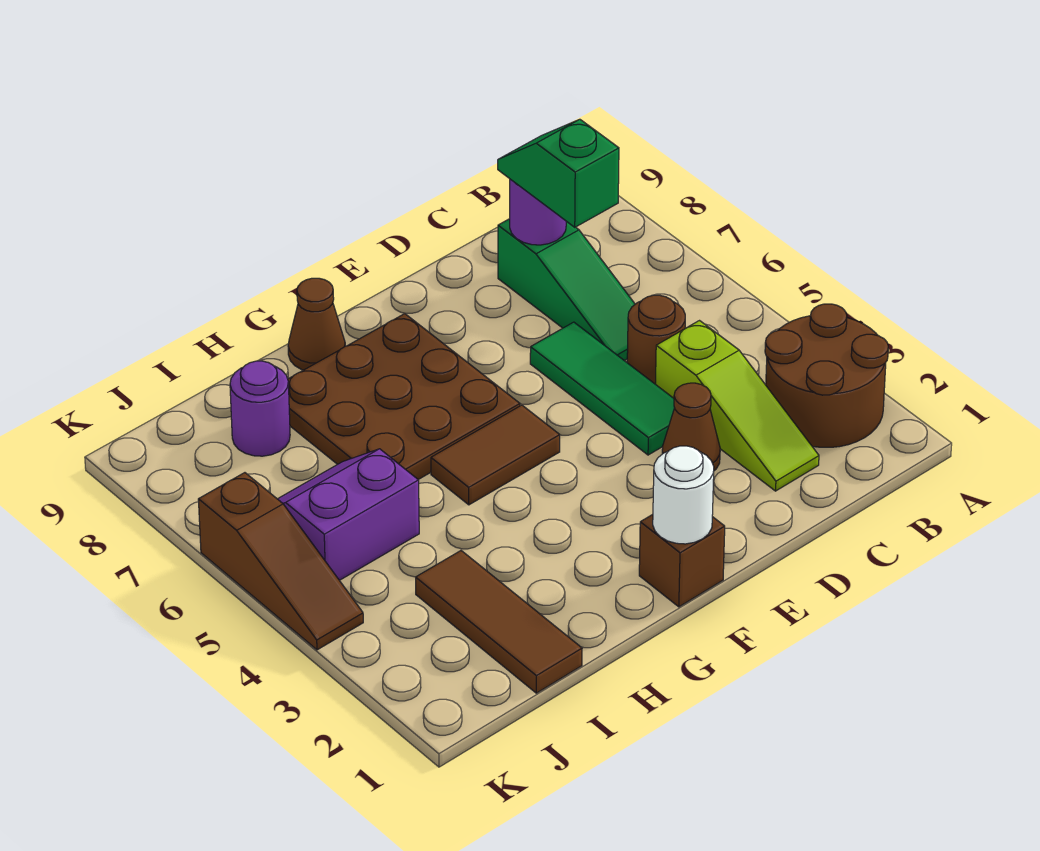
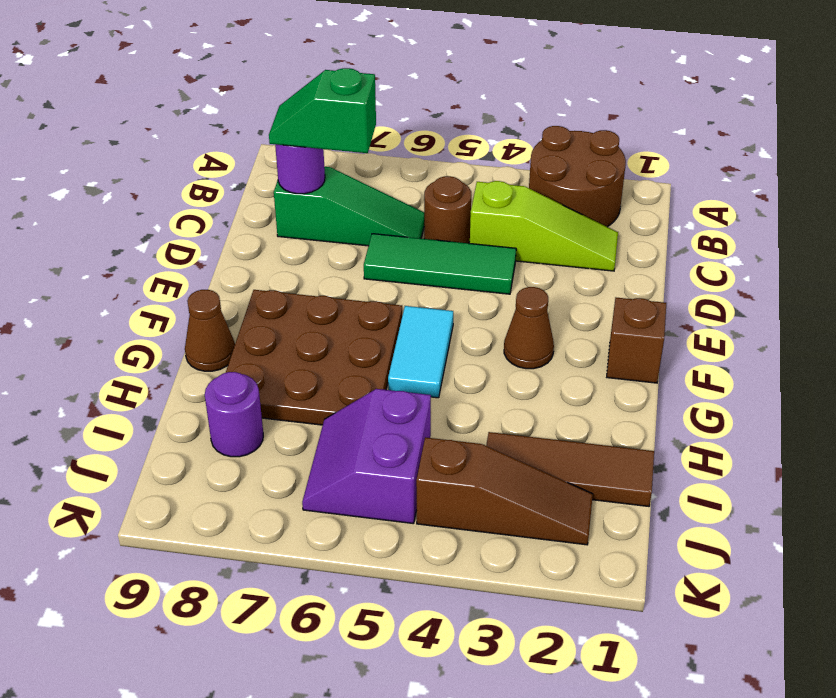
brown 1x1 cone [662,383,720,471] -> brown 1x1 cone moved to [504,287,554,369]
white 1x1 round brick [653,446,714,544] -> none
brown 1x2 tile [431,405,560,505] -> cyan 1x2 tile [388,306,453,398]
brown 1x3 slope [198,473,363,650] -> brown 1x3 slope moved to [416,437,593,545]

